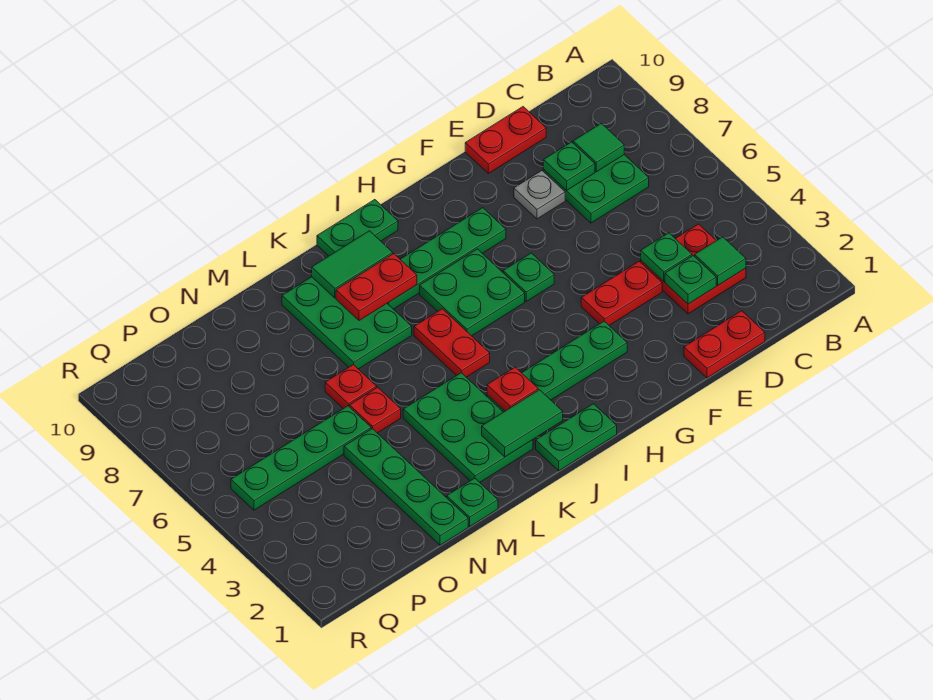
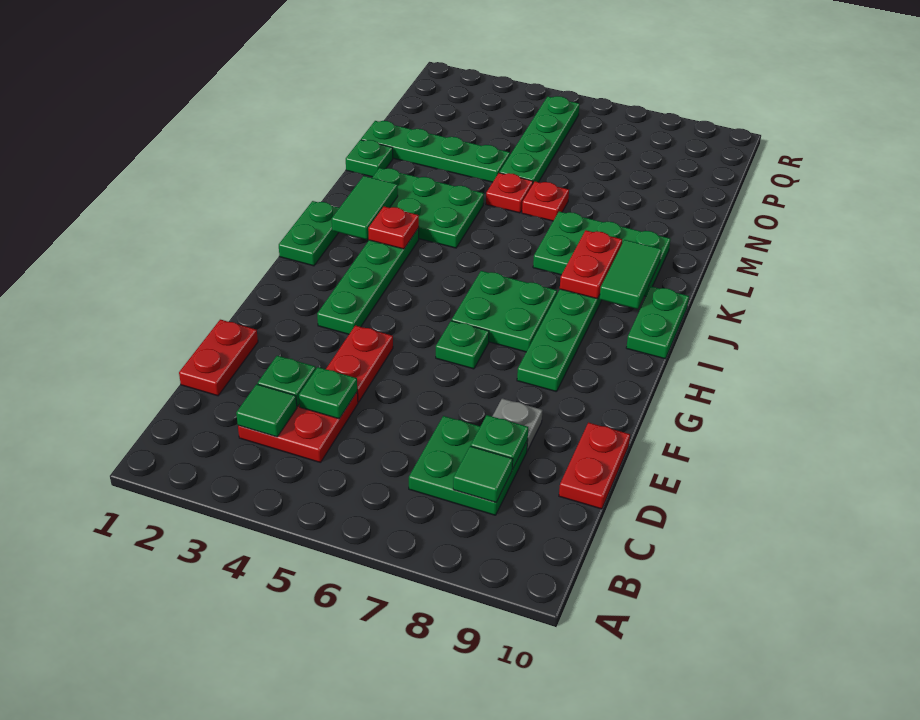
red 1x2 plate [414,309,490,377] -> none

